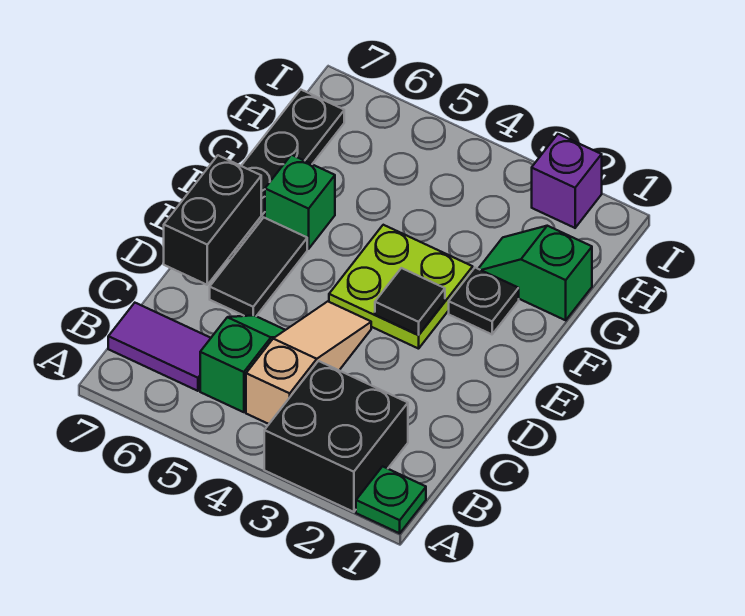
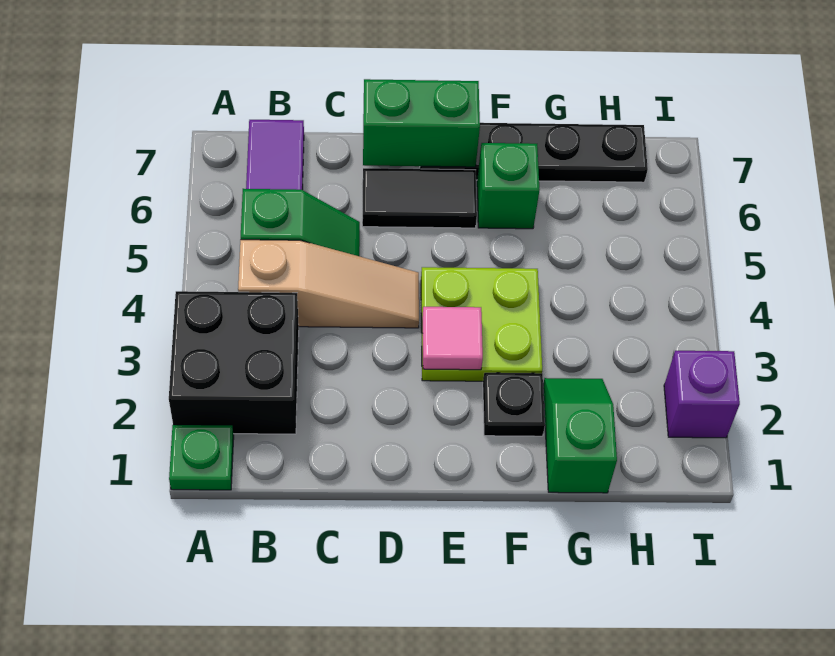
black 1x2 brick [164,155,261,285] -> green 1x2 brick [363,79,480,167]
black 1x1 tile [375,268,445,335] -> pink 1x1 tile [422,307,483,370]

